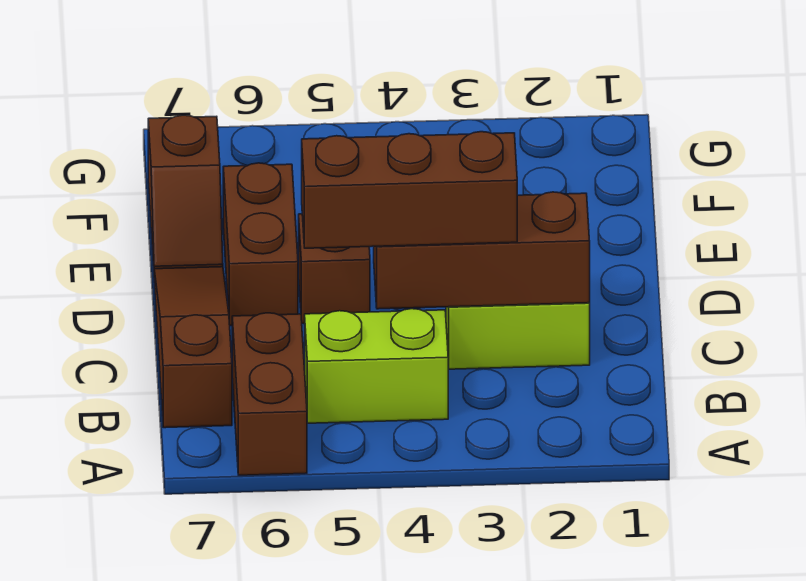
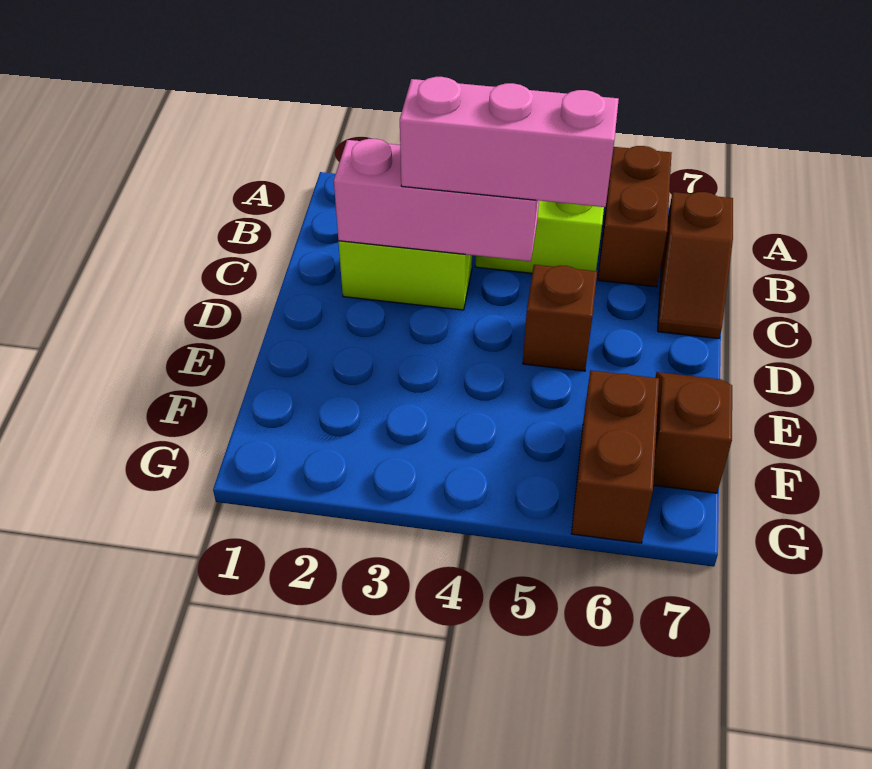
brown 1x3 slope [154,267,232,428] -> brown 1x2 slope [658,192,733,339]
brown 1x3 brick [374,192,590,309] -> pink 1x3 brick [334,139,539,261]
brown 1x3 brick [302,132,517,248] -> pink 1x3 brick [400,77,619,207]
brown 1x2 brick [223,163,298,326] -> brown 1x2 brick moved to [571,370,659,543]

